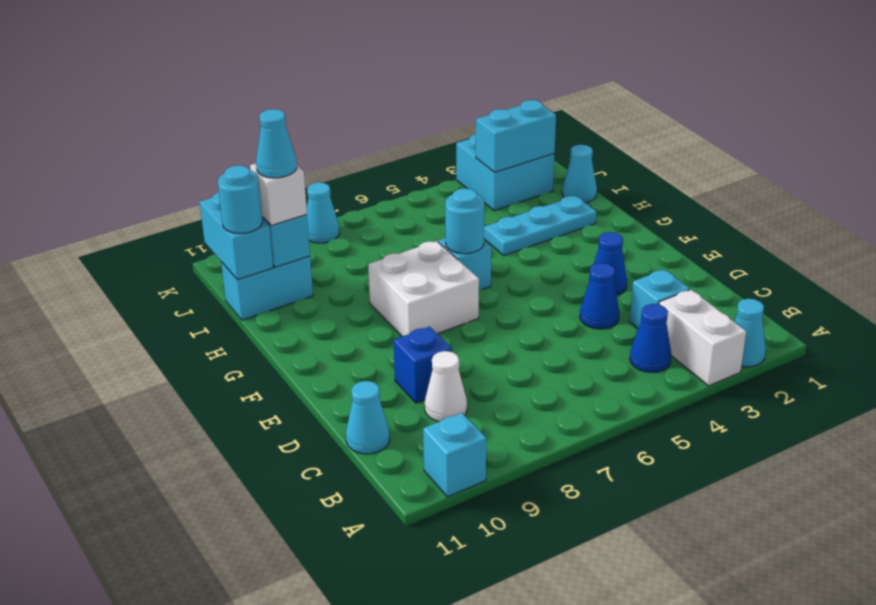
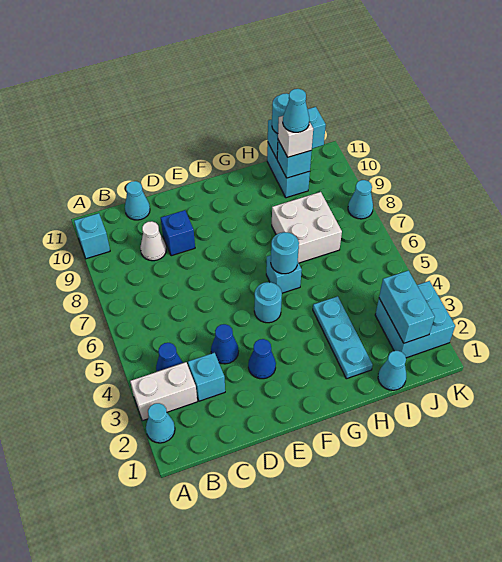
none -> cyan 1x1 round brick [254,282,282,323]
white 2x2 brick [368,241,479,336] -> white 2x2 brick moved to [272,192,342,263]

